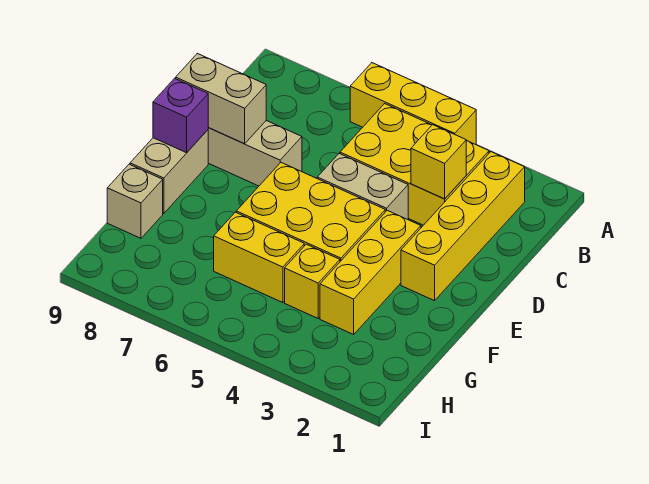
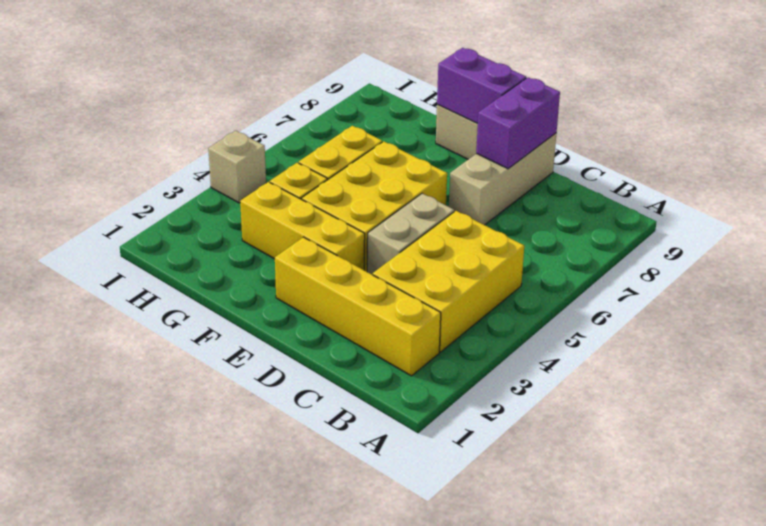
yellow 1x3 brick [350,63,476,145] -> none
yellow 1x1 brick [411,125,466,199] -> none
tan 1x2 brick [176,53,266,144] -> purple 1x2 brick [476,77,560,169]
purple 1x1 brick [153,78,208,153] -> purple 1x2 brick [437,48,526,123]
tan 1x1 brick [107,164,163,238] -> tan 1x1 brick moved to [208,131,266,203]

